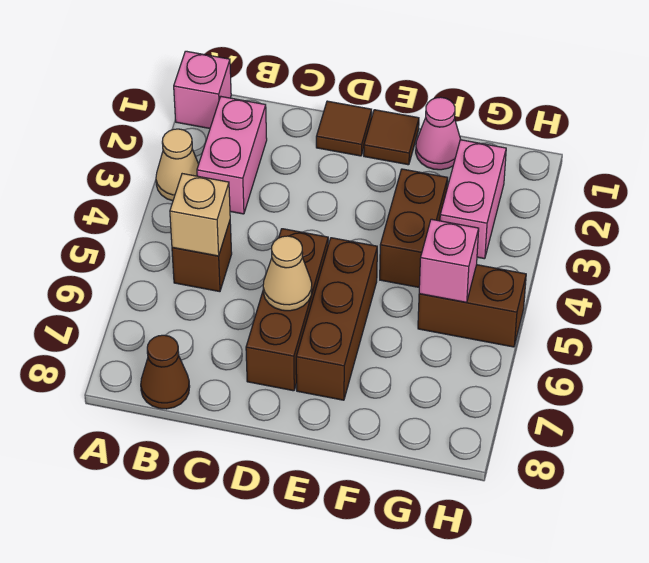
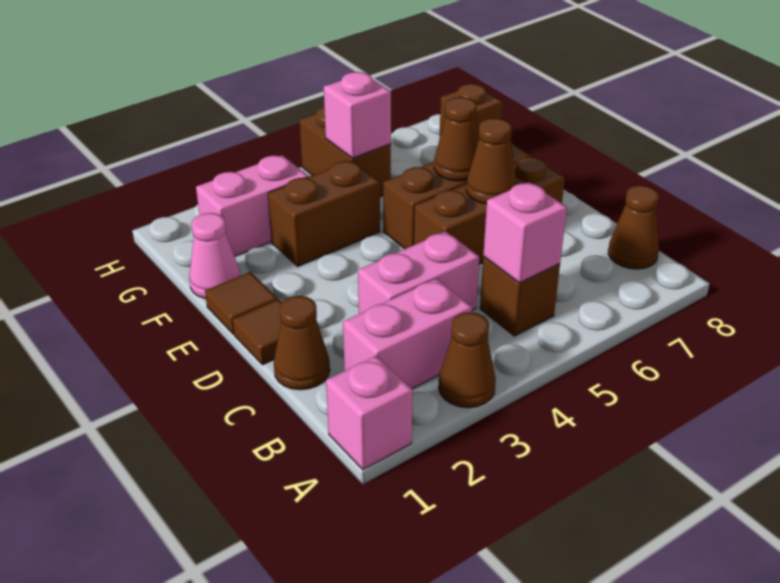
tan 1x1 cone [156,129,199,201] -> brown 1x1 cone [438,312,496,408]
tan 1x1 brick [170,174,230,256] -> pink 1x1 brick [483,182,567,283]
none -> brown 1x1 cone [274,296,330,390]
none -> pink 1x2 brick [358,231,479,314]
tan 1x1 cone [263,236,312,311] -> brown 1x1 cone [466,118,517,204]
none -> brown 1x1 cone [434,97,479,181]
none -> brown 1x1 brick [440,84,503,136]

